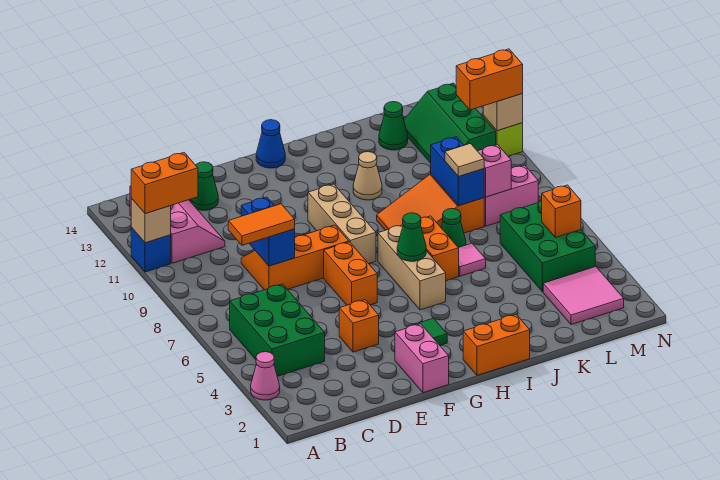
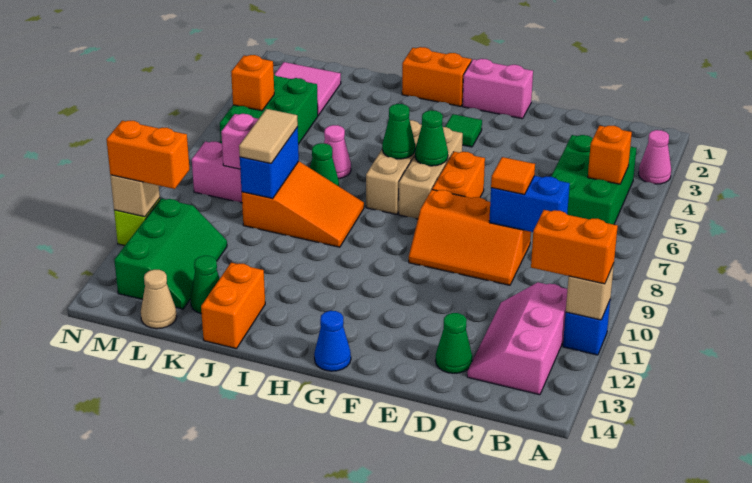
orange 1x2 tile [228,204,295,245] -> orange 1x1 tile [491,157,535,195]
blue 1x2 brick [241,197,295,266] -> blue 1x2 brick turned to [489,176,570,232]
orange 1x1 brick [339,300,379,352] -> orange 1x1 brick moved to [588,126,632,184]
pink 1x2 brick [395,324,449,393] -> pink 1x2 brick turned to [463,59,533,119]
none -> green 1x1 cone [415,110,448,166]
tan 1x3 brick [308,184,376,264] -> tan 1x3 brick moved to [399,127,463,219]
orange 1x2 brick [421,216,459,281] -> orange 1x2 brick moved to [201,263,265,349]
tan 1x1 cone [353,152,382,200] -> tan 1x1 cone moved to [141,270,177,329]
pink 1x1 tile [458,243,486,276] -> pink 1x1 cone [324,125,351,179]
tan 1x1 tile [445,144,484,177] -> tan 1x2 tile [239,109,298,164]

